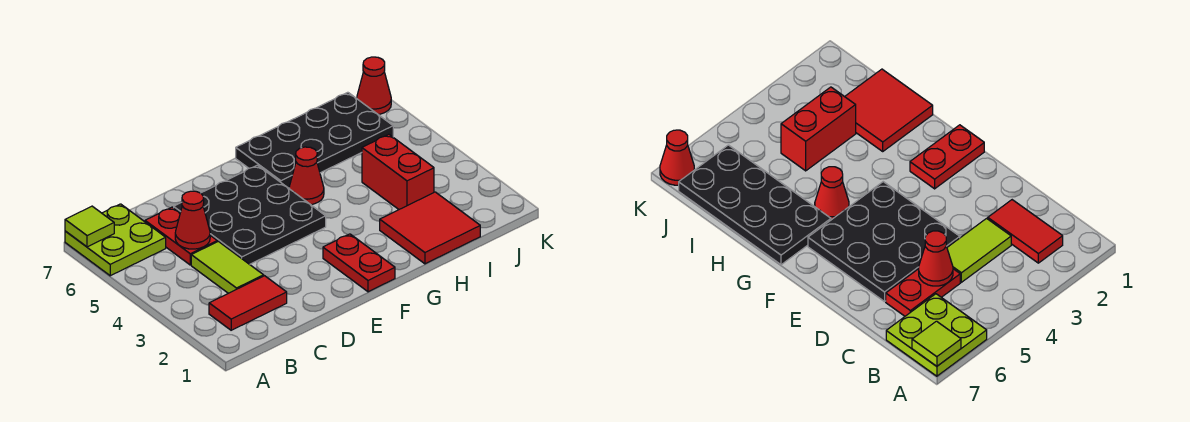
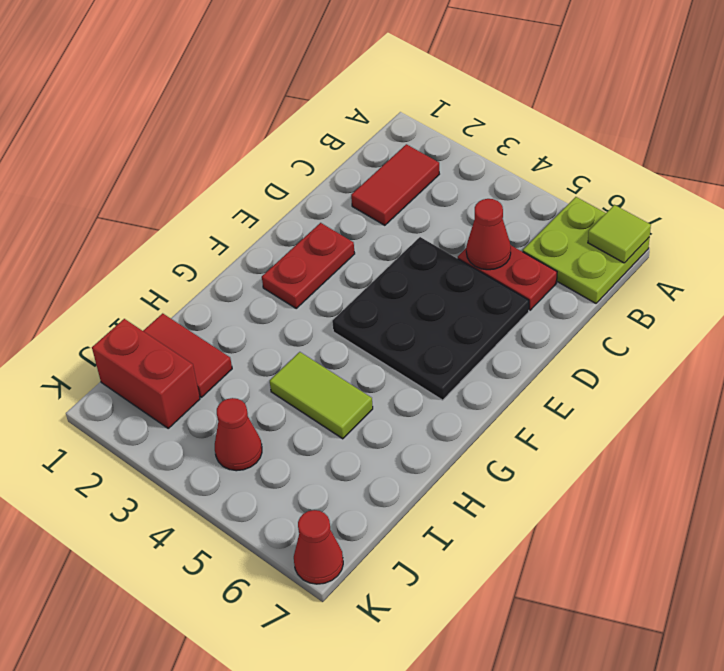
lime 1x2 tile [191,241,264,293] -> lime 1x2 tile moved to [270,352,373,439]
red 1x2 plate [323,234,395,292] -> red 1x2 plate turned to [262,223,355,308]
red 1x1 cone [289,147,324,205] -> red 1x1 cone moved to [215,398,262,471]
black 2x4 plate [236,92,393,188] -> none
red 2x2 tile [380,192,480,264] -> red 1x2 tile [143,313,232,397]
red 1x2 brick [362,134,434,209] -> red 1x2 brick moved to [92,319,200,428]

